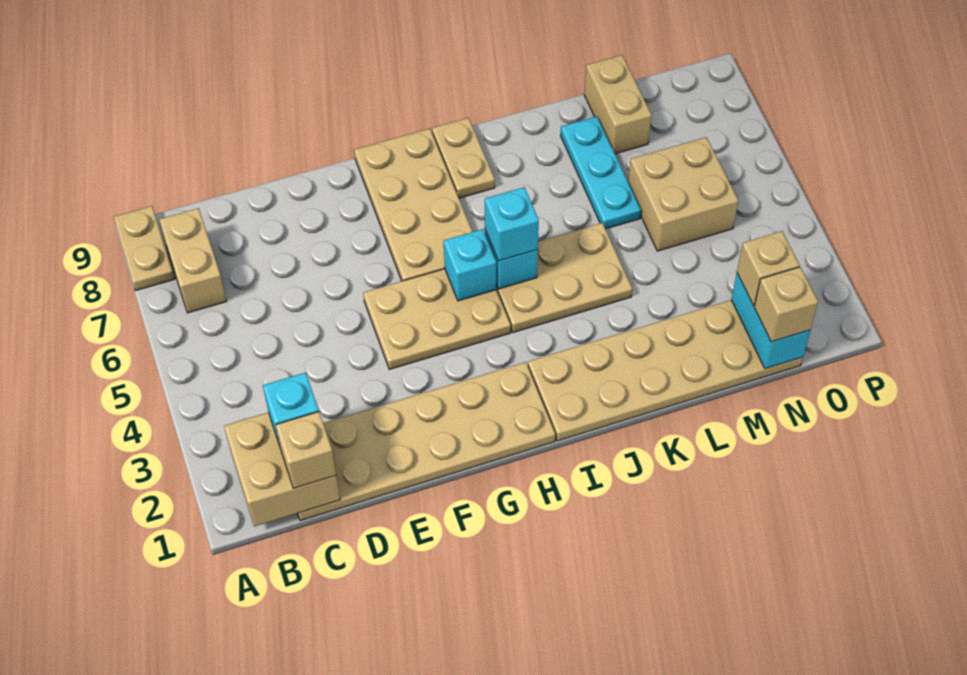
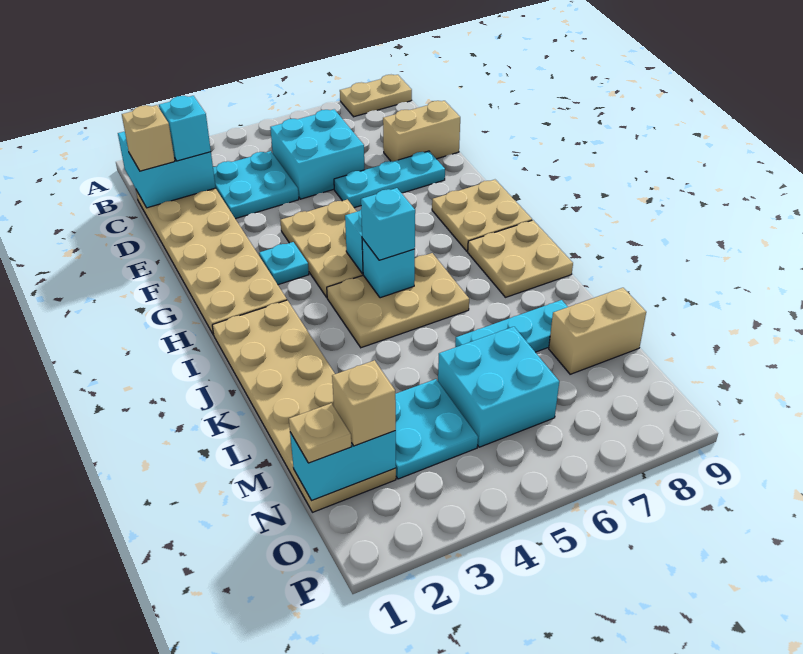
tan 2x2 brick [224,412,340,526] -> cyan 2x2 brick [118,131,216,208]
tan 1x2 brick [159,208,227,313] -> tan 1x2 brick moved to [383,101,460,162]
none -> cyan 2x2 plate [213,151,299,219]
none -> cyan 2x2 brick [270,109,364,199]
none -> cyan 1x3 plate [334,151,445,208]
none -> cyan 1x1 plate [259,242,309,285]
tan 2x4 plate [354,129,472,281] -> tan 2x2 plate [432,180,532,251]
tan 2x3 plate [496,223,632,332] -> tan 2x3 plate turned to [327,253,469,348]
tan 1x2 plate [432,118,495,198] -> tan 2x2 plate [468,220,573,297]
none -> cyan 2x2 plate [395,379,478,479]
tan 2x2 brick [628,137,738,251] -> cyan 2x2 brick [438,327,559,447]
tan 1x1 brick [754,267,818,342] -> tan 1x1 plate [289,403,352,463]

